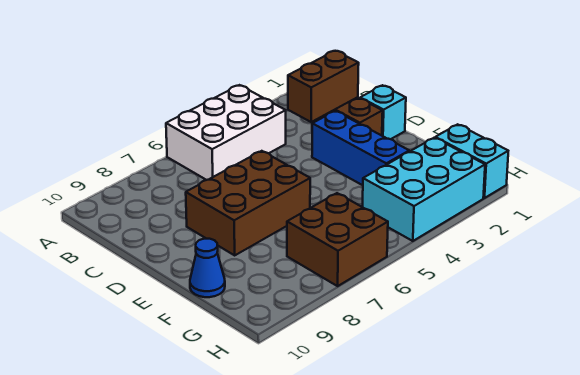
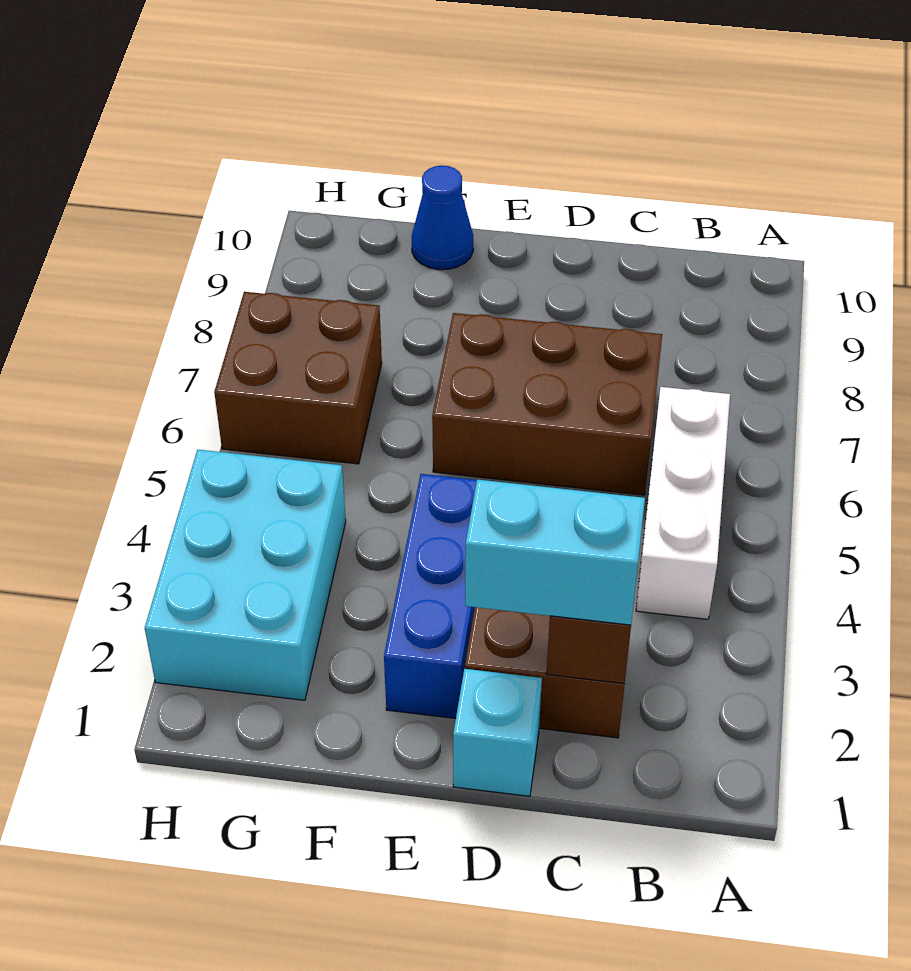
white 2x3 brick [166,85,286,180] -> white 1x3 brick [636,387,730,619]
blue 1x3 brick [312,111,409,185] -> blue 1x3 brick turned to [384,474,477,718]
brown 2x3 brick [186,151,310,255] -> brown 2x3 brick turned to [432,313,662,495]
cyan 1x2 brick [435,124,508,198] -> cyan 1x2 brick moved to [465,480,645,625]

